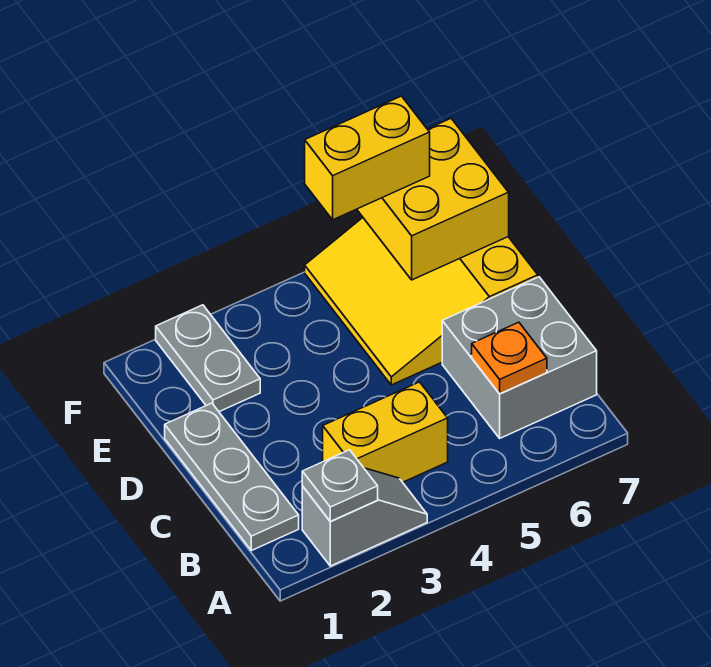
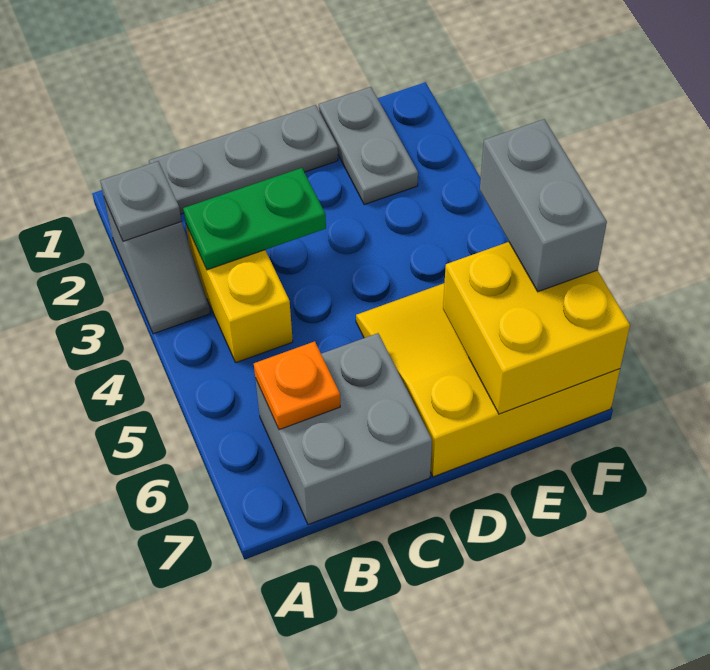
none -> green 1x2 plate [183,168,326,270]
grey 1x2 plate [156,305,260,412] -> grey 1x2 plate turned to [319,87,418,204]
yellow 1x2 brick [305,96,430,220] -> grey 1x2 brick [480,119,607,292]

